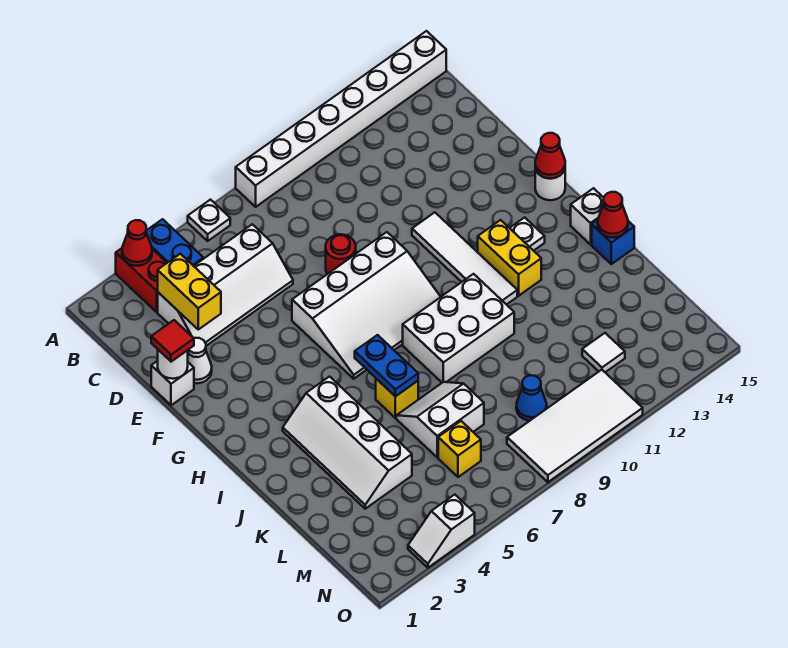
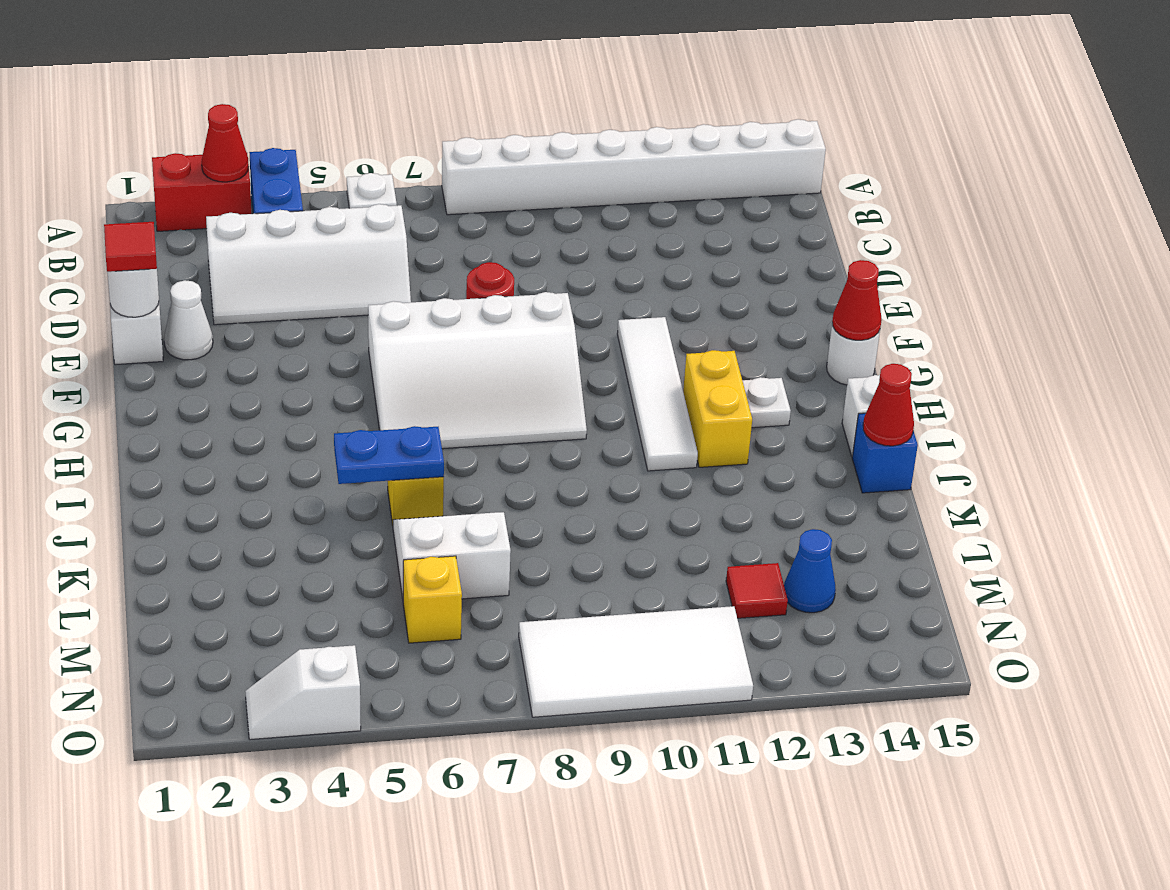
red 1x2 brick [116,248,167,312] -> red 1x2 brick turned to [152,153,251,231]
yellow 1x2 brick [158,254,221,329] -> none
white 2x4 slope [283,377,412,509] -> none
blue 1x2 plate [355,335,418,397] -> blue 1x2 plate turned to [334,426,444,484]
white 2x3 brick [403,274,514,383] -> none
blue 1x1 cone [516,375,547,421] -> blue 1x1 cone moved to [784,529,836,613]
white 1x1 tile [582,333,625,372] -> red 1x1 tile [726,563,788,618]

